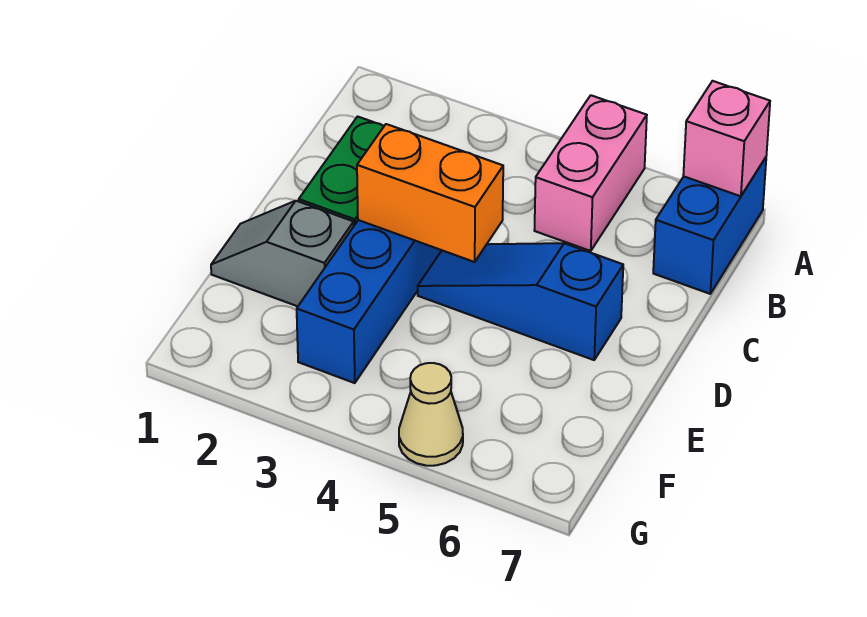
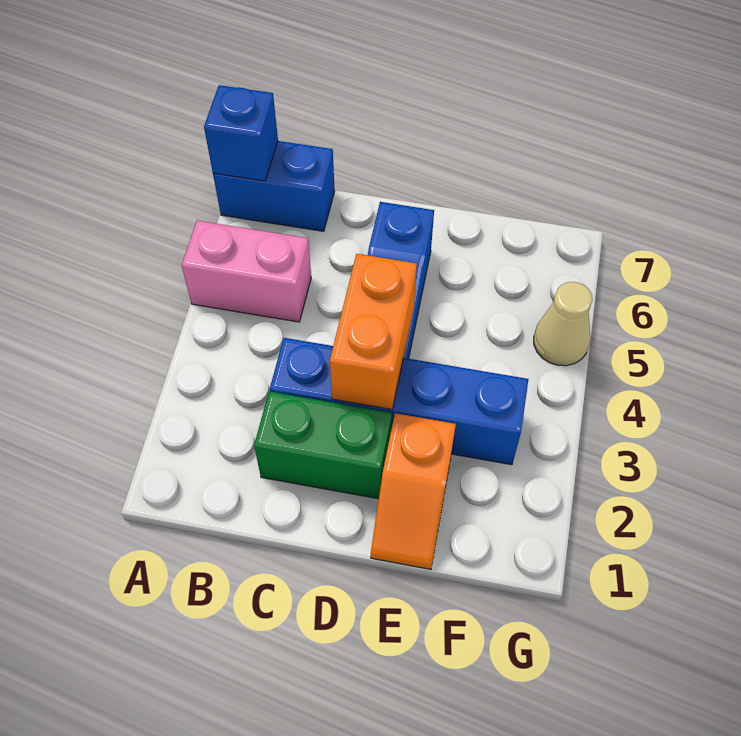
pink 1x1 brick [683,81,770,196] -> blue 1x1 brick [204,85,278,181]
grey 1x2 slope [211,201,354,306] -> orange 1x2 slope [371,413,456,569]

